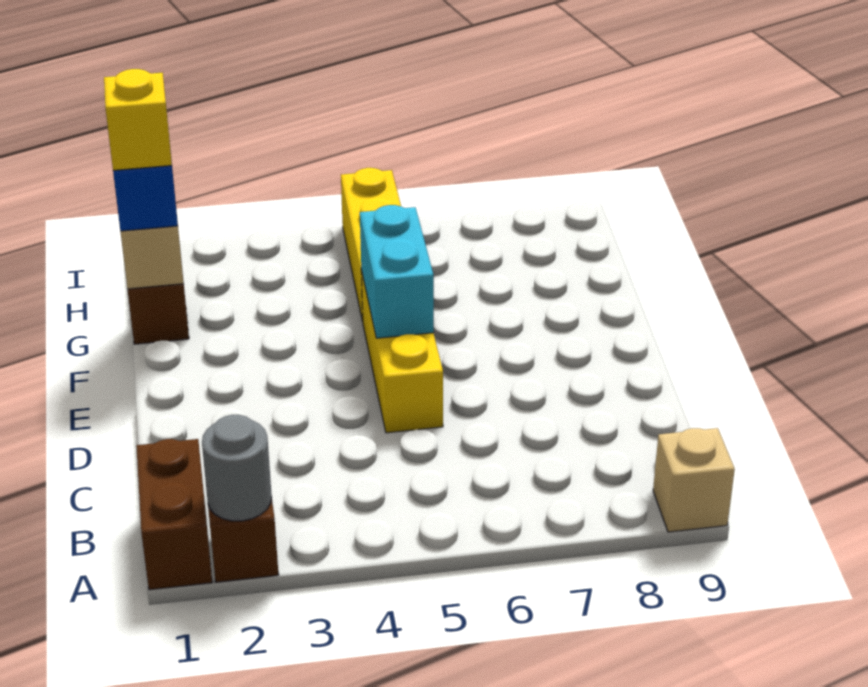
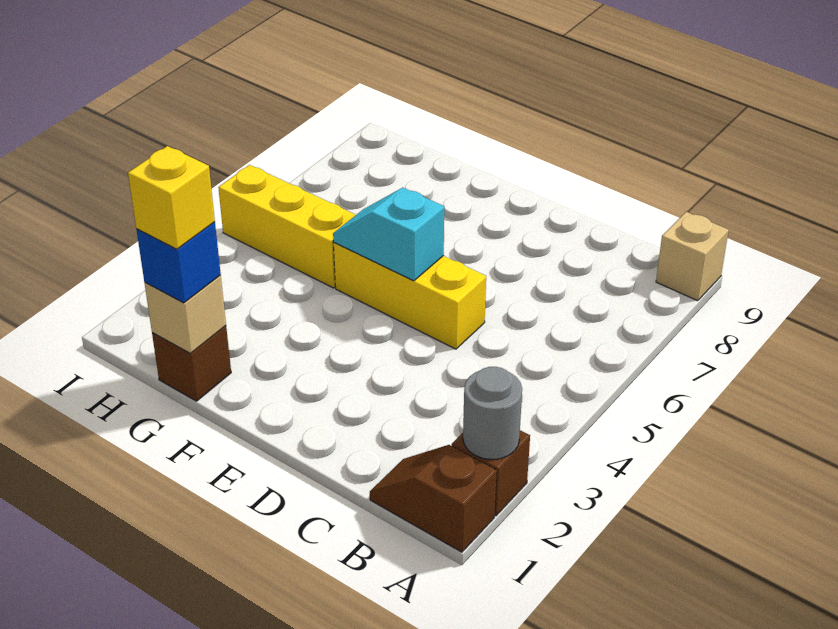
brown 1x2 brick [136,439,212,590] -> brown 1x2 slope [370,445,497,552]
cyan 1x2 brick [360,205,434,338] -> cyan 1x2 slope [333,188,444,281]

